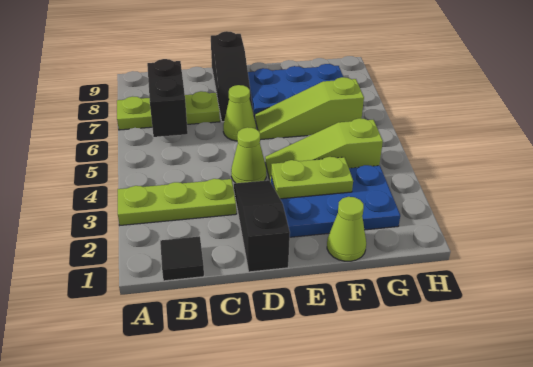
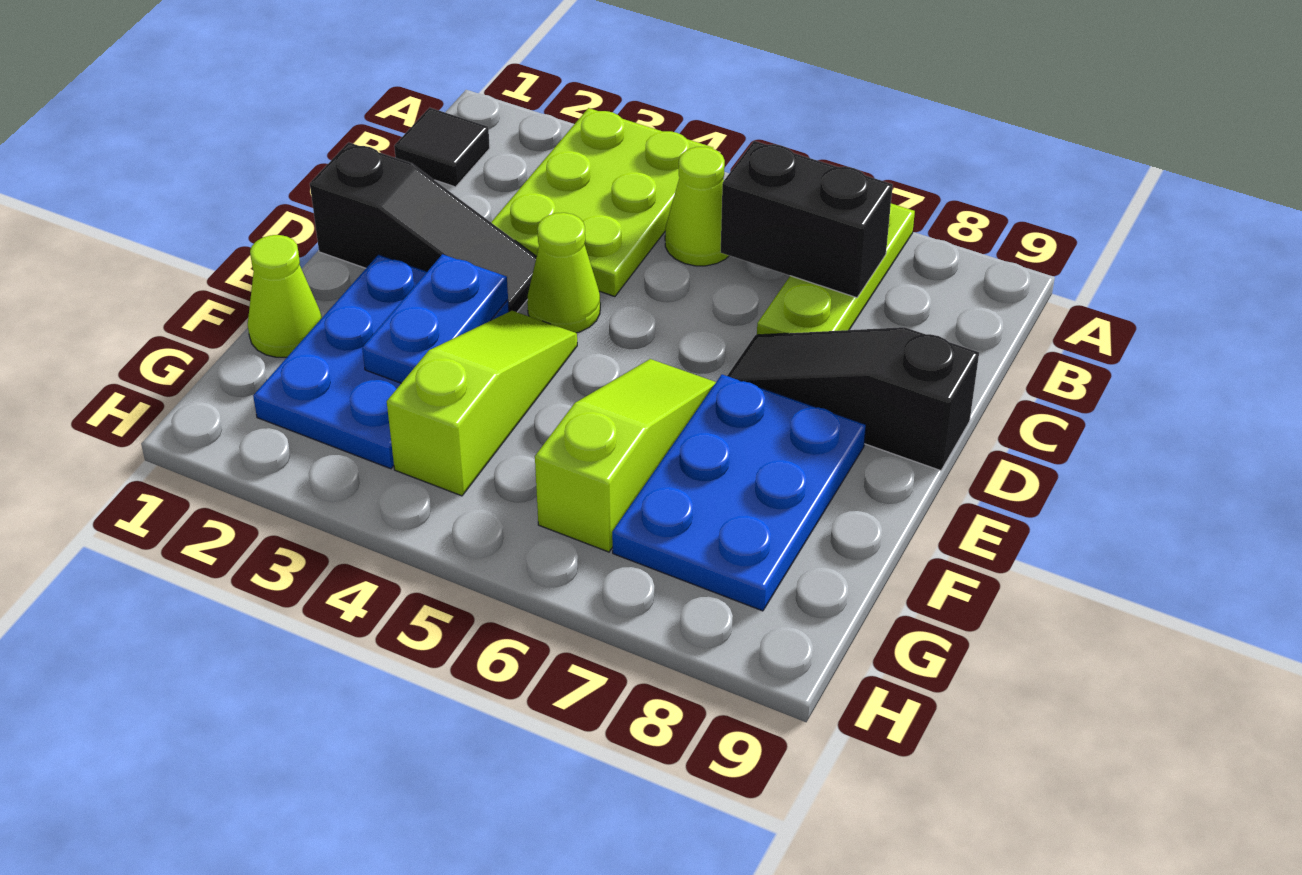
lime 1x3 plate [118,179,236,225] -> lime 2x3 plate [491,108,713,297]
lime 1x1 cone [223,85,256,141] -> lime 1x1 cone moved to [665,147,729,266]
lime 1x2 plate [271,157,353,199] -> blue 1x2 plate [362,254,508,383]

